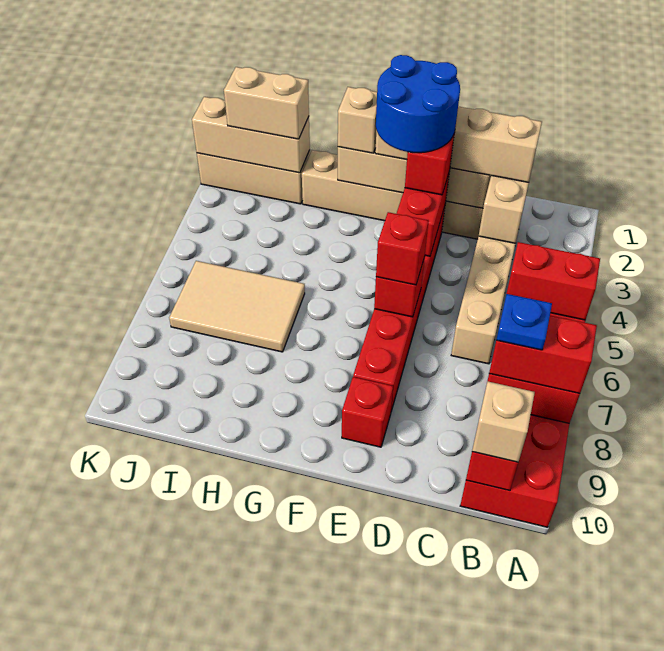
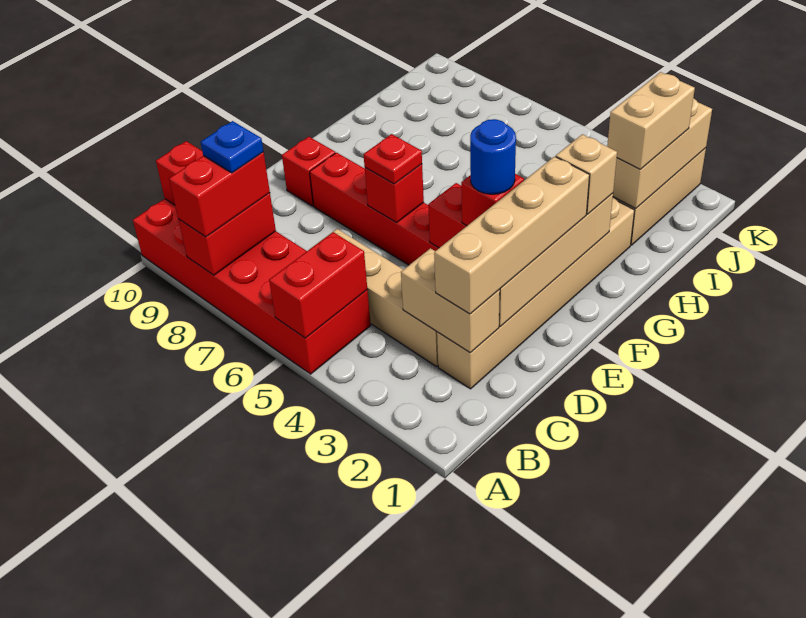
tan 1x1 brick [472,381,535,462] -> none
blue 2x2 round brick [376,55,460,153] -> blue 1x1 round brick [470,119,516,194]
red 1x1 brick [376,212,429,285] -> red 1x1 plate [363,134,422,184]
tan 2x3 tile [169,261,305,352] -> none

